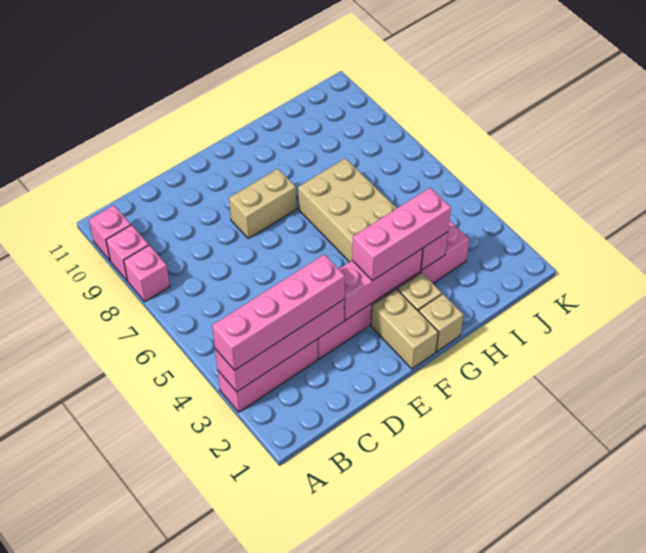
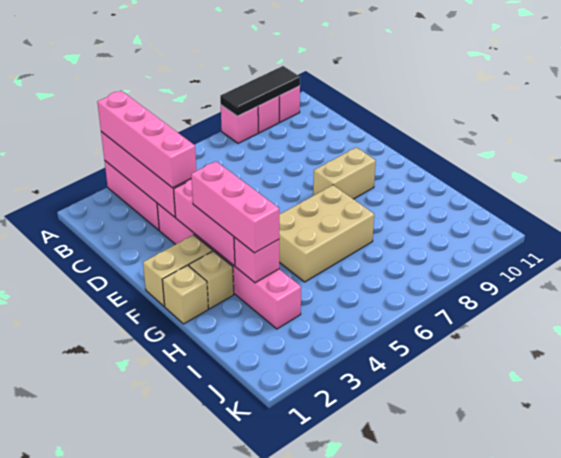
none -> black 1x3 tile [220,66,300,116]
tan 1x2 brick [229,169,296,238] -> tan 1x2 brick turned to [313,147,376,199]

